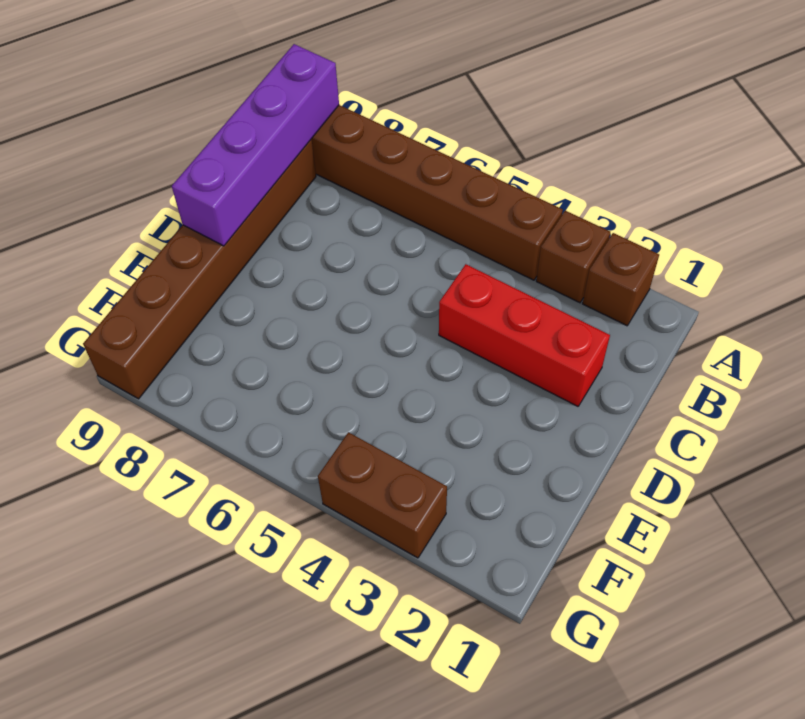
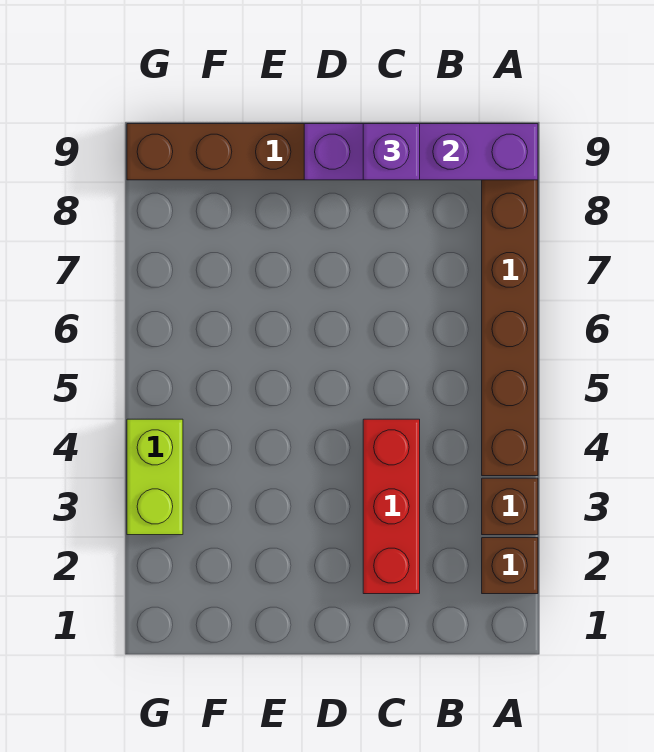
none -> purple 1x1 brick [363,124,420,180]
brown 1x2 brick [318,432,447,558] -> lime 1x2 brick [127,419,183,535]

